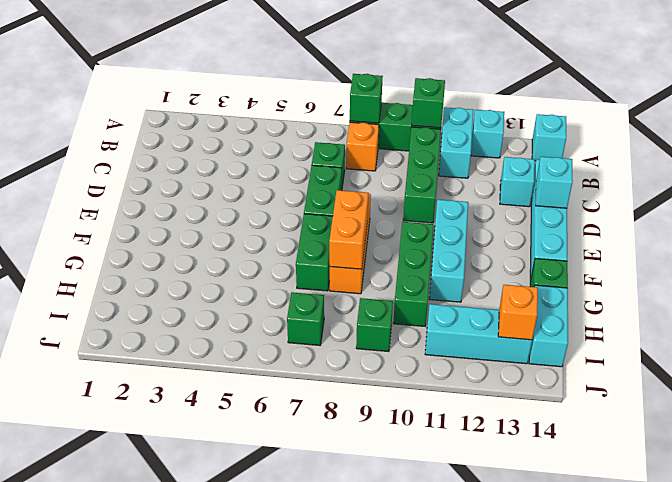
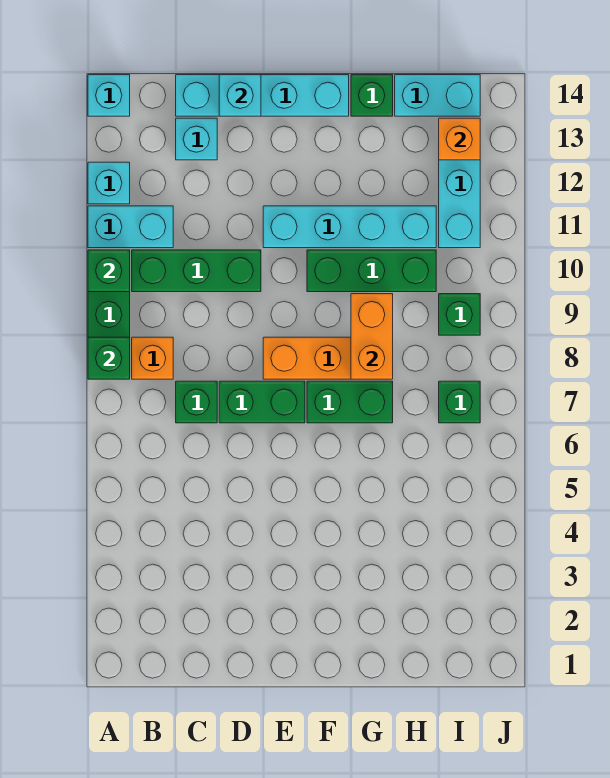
cyan 1x3 brick [429,200,468,302] -> cyan 1x4 brick [263,206,436,248]
orange 1x2 brick [329,190,369,269] -> orange 1x2 brick turned to [351,294,393,379]

